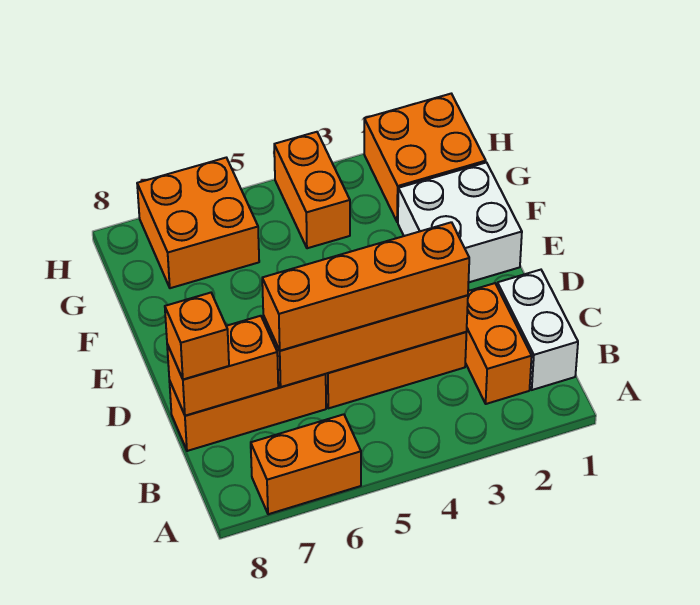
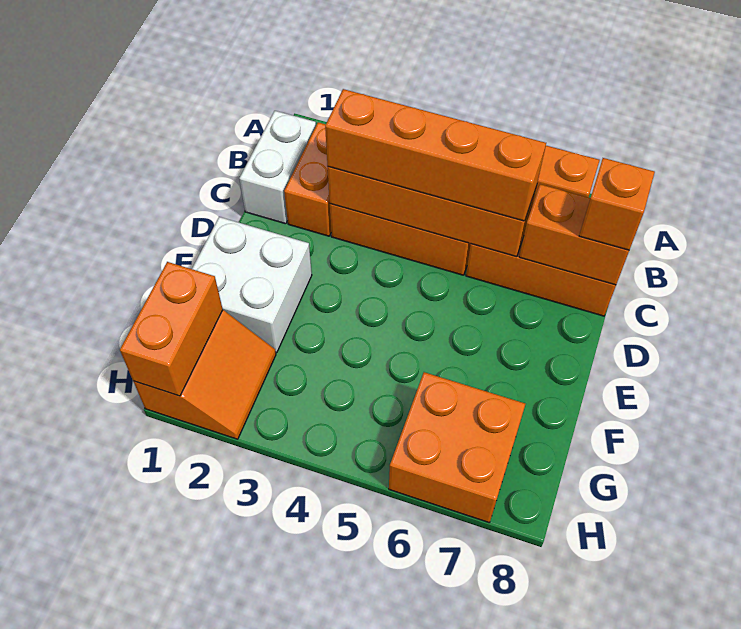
orange 2x2 brick [364,94,486,222] -> orange 2x2 slope [133,310,276,439]
orange 1x2 brick [274,132,350,248] -> orange 1x2 brick moved to [120,262,223,396]

